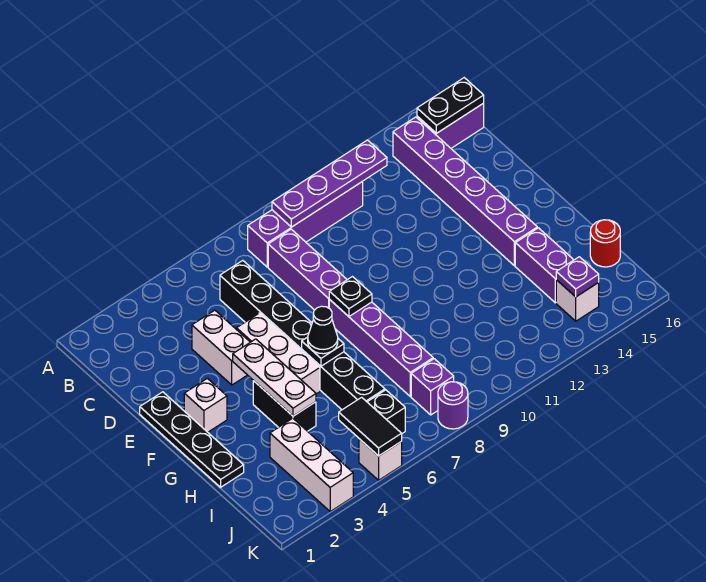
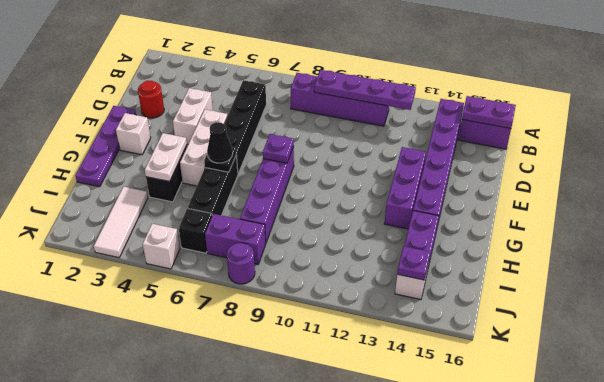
black 1x2 plate [417,78,484,133] -> purple 1x2 plate [462,96,516,128]
purple 1x3 brick [268,229,347,310] -> purple 1x3 brick moved to [384,147,426,229]
black 1x4 plate [140,392,244,487] -> purple 1x4 plate [75,106,136,187]
white 1x3 plate [233,339,316,416] -> white 1x2 plate [145,133,187,181]
black 1x1 plate [329,277,372,316] -> purple 1x1 plate [263,134,294,163]
white 1x3 brick [270,418,353,511] -> white 1x3 tile [94,187,148,258]
red 1x1 round brick [590,220,620,267] -> red 1x1 round brick moved to [138,81,164,118]
black 1x2 tile [339,397,402,456] -> none
purple 1x1 brick [411,359,454,415] -> purple 1x2 brick [205,214,266,264]

